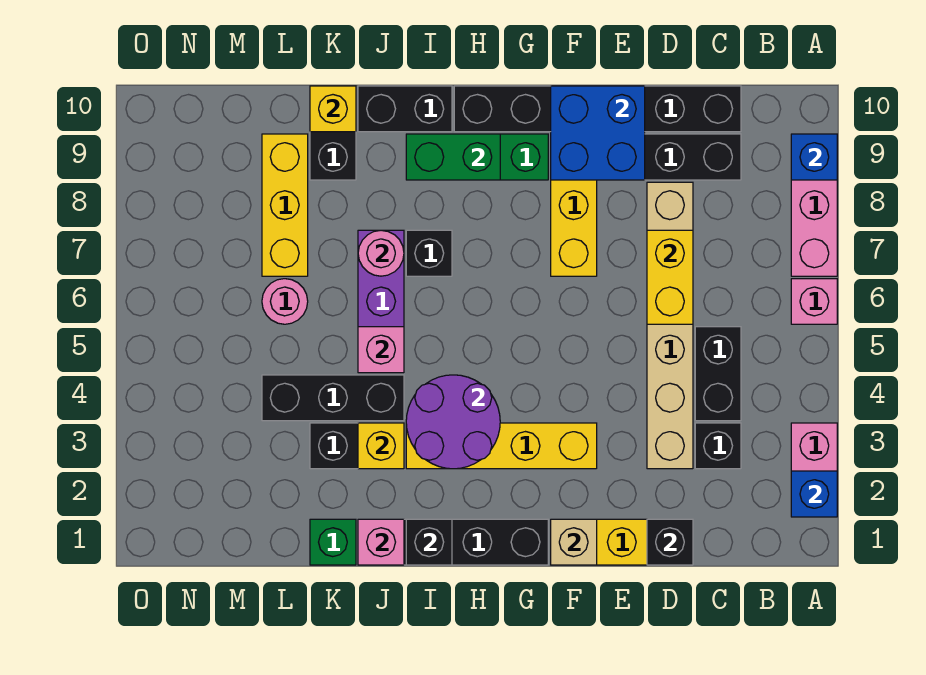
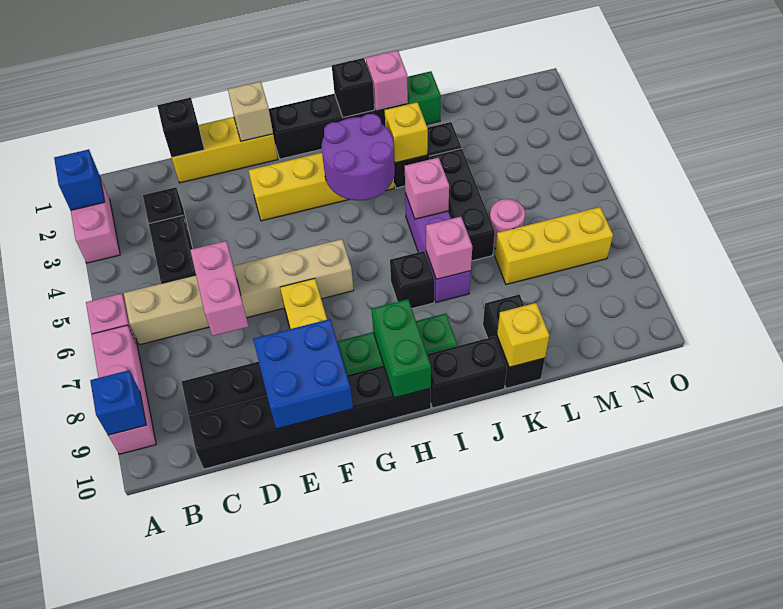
tan 1x6 brick [647,182,693,469] -> tan 1x6 brick turned to [124,239,354,345]
yellow 1x2 brick [647,230,693,324] -> pink 1x2 brick [190,241,248,336]
green 1x2 brick [406,134,500,180] -> green 1x2 brick turned to [372,299,431,398]
black 1x3 brick [262,375,404,421] -> black 1x3 brick turned to [430,148,495,261]
pink 1x1 round brick [358,230,404,276] -> pink 1x1 brick [426,217,472,279]
yellow 1x3 brick [262,134,308,276] -> yellow 1x3 brick turned to [495,207,613,284]

